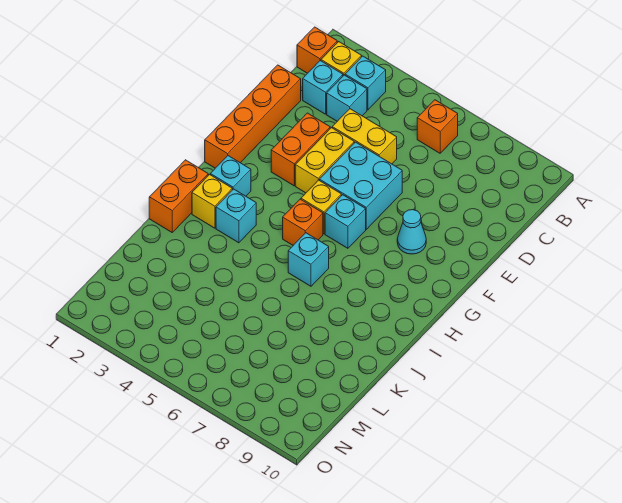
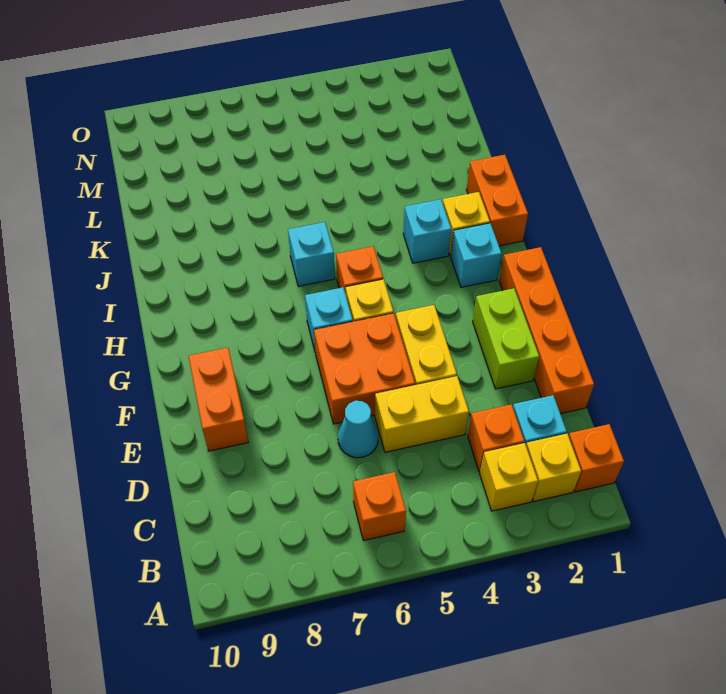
cyan 1x1 brick [345,56,386,110] -> yellow 1x1 brick [480,443,538,511]
cyan 1x1 brick [327,75,367,121] -> orange 1x1 brick [468,404,524,472]
none -> lime 1x2 brick [473,288,539,389]
orange 1x2 brick [271,113,330,186] -> orange 1x2 brick moved to [188,348,248,451]
cyan 2x2 brick [319,142,402,229] -> orange 2x2 brick [314,313,415,424]
cyan 1x1 cone [397,210,426,254] -> cyan 1x1 cone moved to [338,401,378,458]

